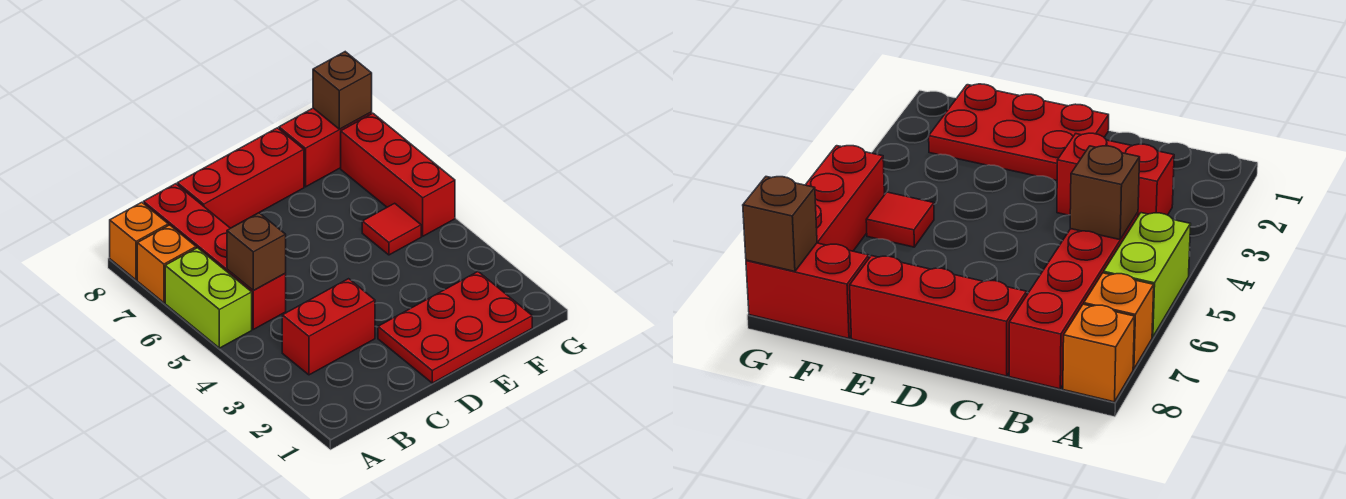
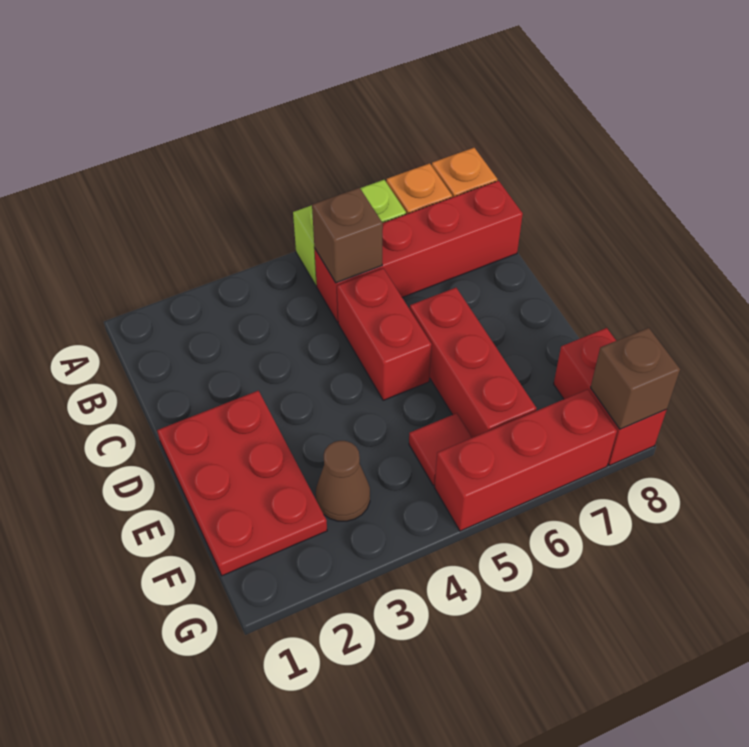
red 1x2 brick [282,279,375,375] -> red 1x2 brick moved to [337,268,432,400]
red 1x3 brick [177,128,304,228] -> red 1x3 brick moved to [410,288,537,438]
none -> brown 1x1 cone [316,441,370,521]

